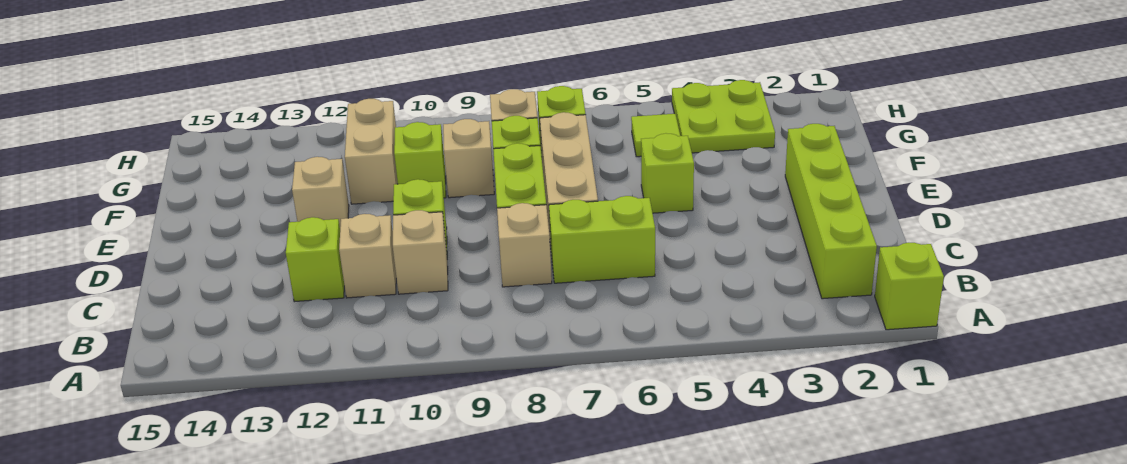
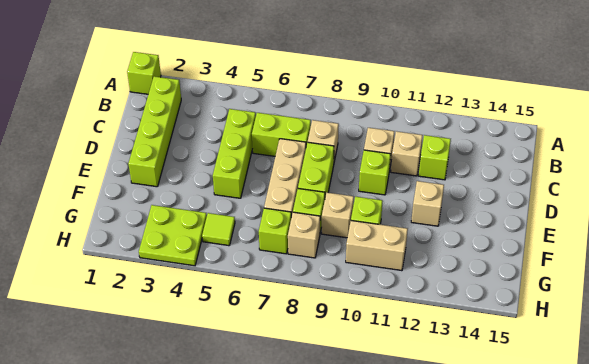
lime 1x1 brick [641,133,694,213] -> lime 1x3 brick [213,109,256,198]
tan 1x2 brick [345,99,398,204] -> tan 1x2 brick turned to [346,221,408,271]

